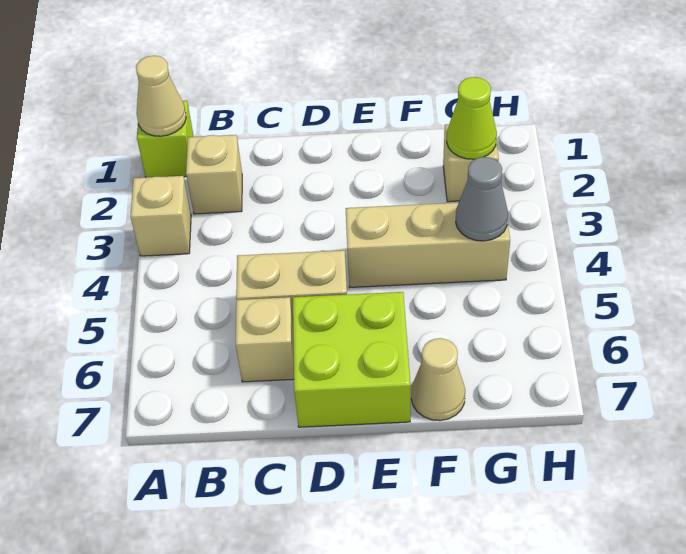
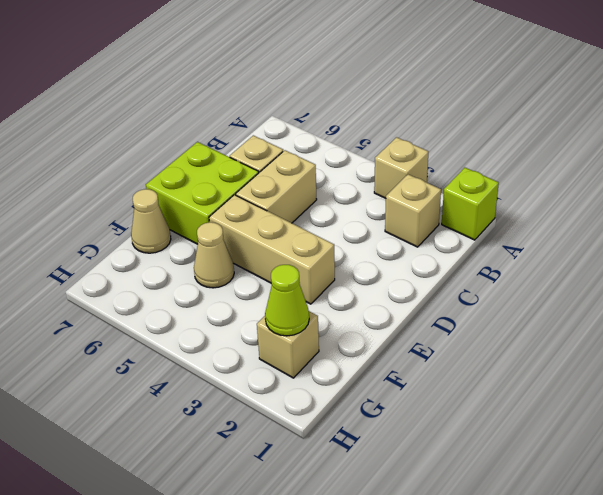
tan 1x1 cone [136,56,186,136] -> tan 1x1 cone moved to [194,222,234,288]
tan 1x3 brick [346,203,510,287] -> tan 1x3 brick turned to [209,195,335,304]
grey 1x1 cone [456,157,508,241] -> none

